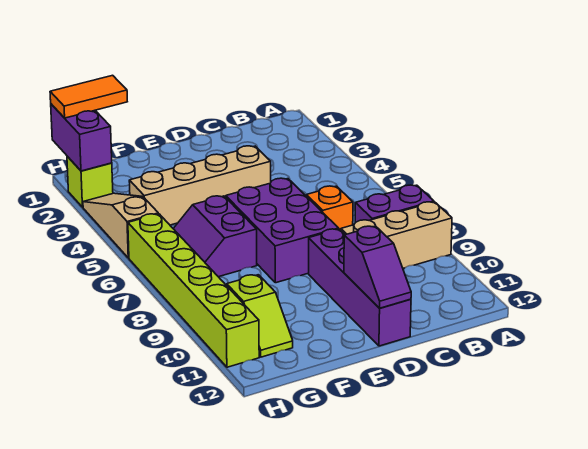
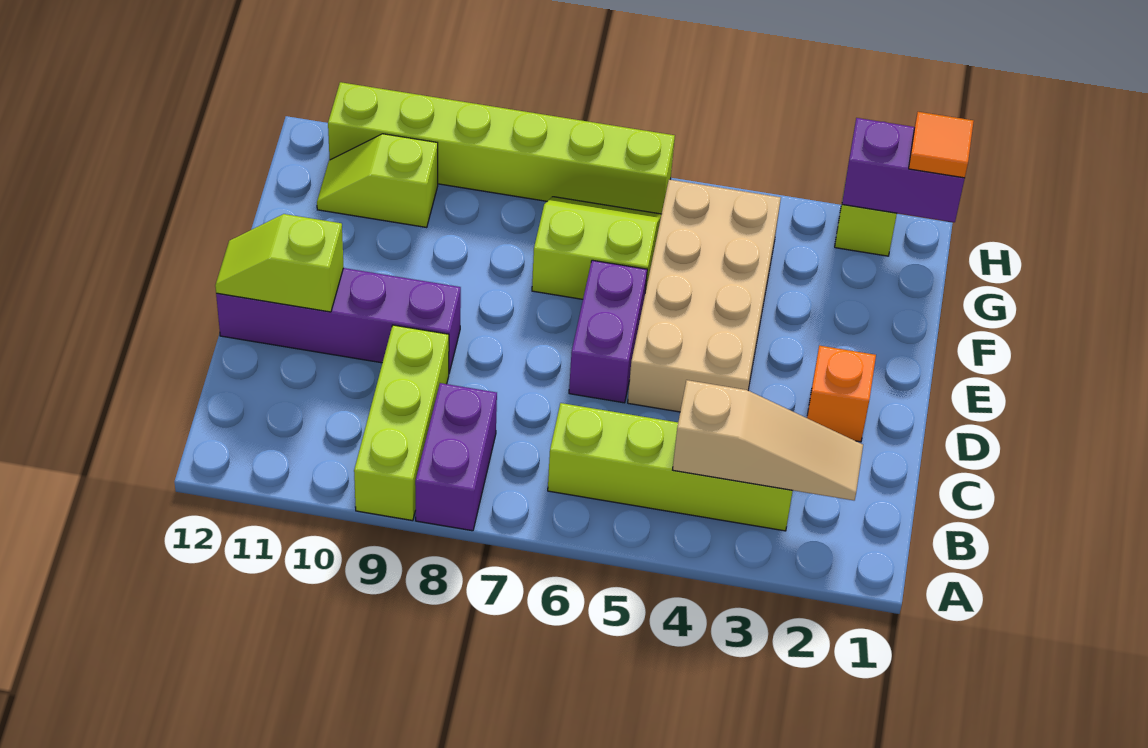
tan 1x3 brick [341,202,452,268] -> lime 1x3 brick [354,325,449,521]
none -> lime 1x4 brick [548,403,793,531]
orange 1x1 brick [306,186,353,230] -> orange 1x1 brick moved to [807,346,876,442]
tan 1x4 brick [129,146,271,225] -> tan 2x4 brick [628,180,781,412]
purple 2x3 brick [226,178,339,283] -> purple 1x2 brick [569,260,647,403]
purple 1x2 slope [344,226,411,308] -> lime 1x2 slope [215,214,344,312]
purple 2x2 slope [173,196,257,277] -> lime 2x2 slope [532,197,661,299]
orange 1x2 tile [50,75,127,118] -> orange 1x1 tile [909,112,974,178]
tan 1x3 slope [83,193,158,258] -> tan 1x3 slope moved to [673,380,863,500]

